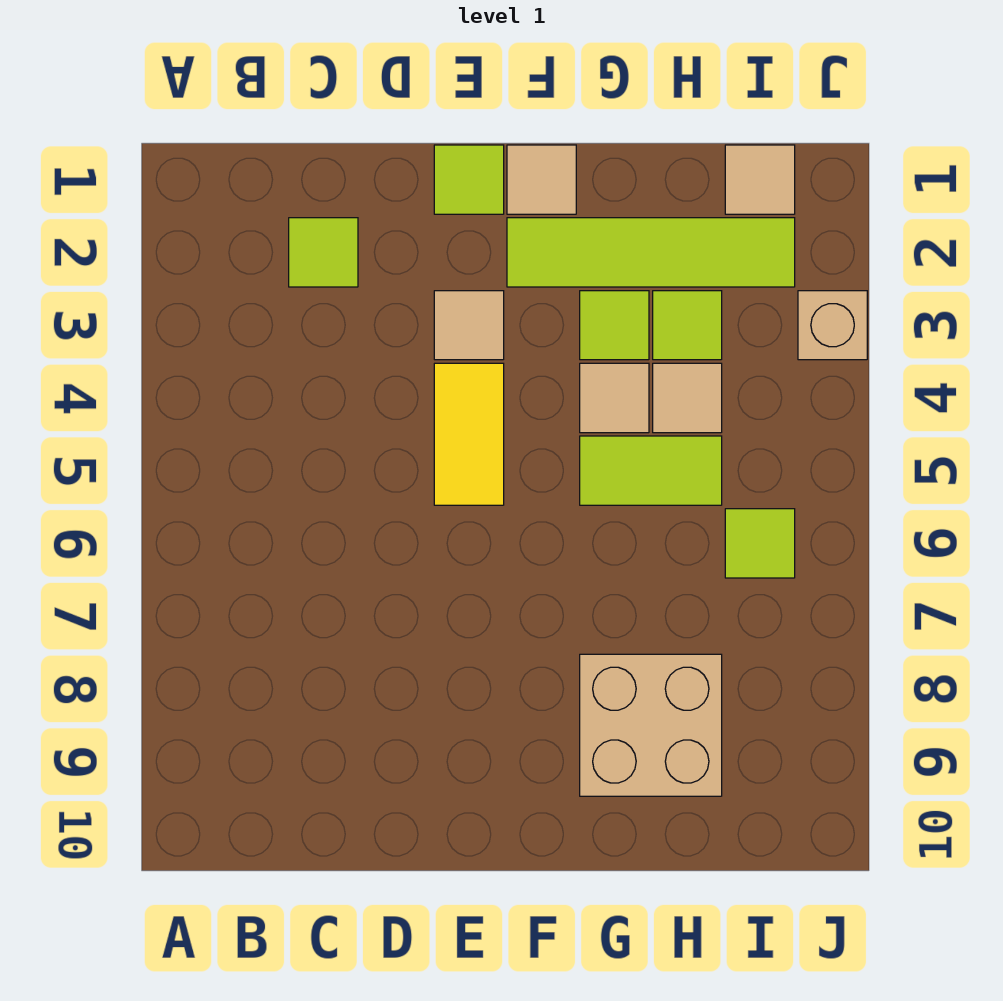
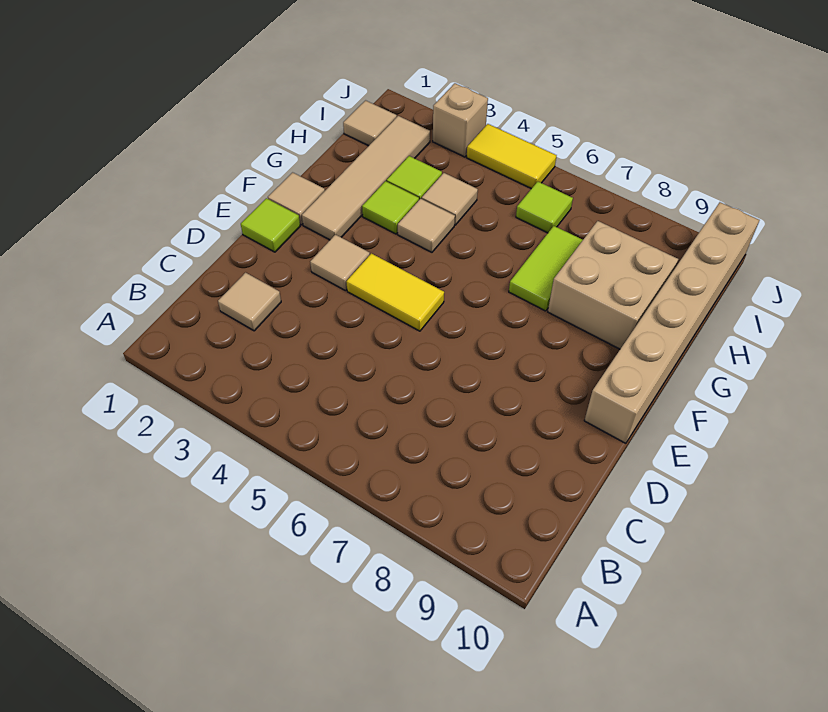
lime 1x1 tile [289,218,358,287] -> tan 1x1 tile [218,273,281,331]
none -> tan 1x6 brick [584,202,759,443]
lime 1x4 tile [507,218,795,287] -> tan 1x4 tile [302,116,430,240]
lime 1x2 tile [580,436,722,505] -> lime 1x2 tile moved to [509,226,583,311]
none -> yellow 1x2 tile [467,124,557,189]

